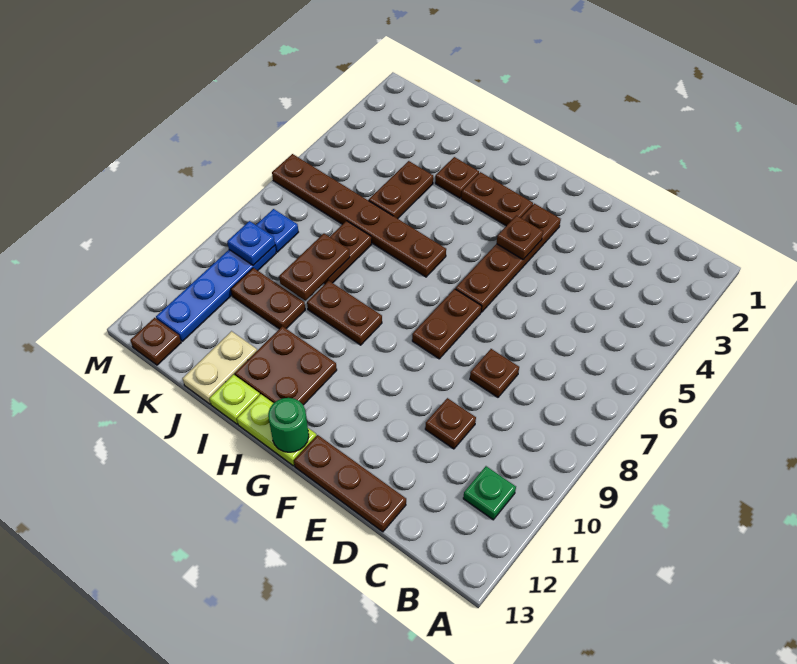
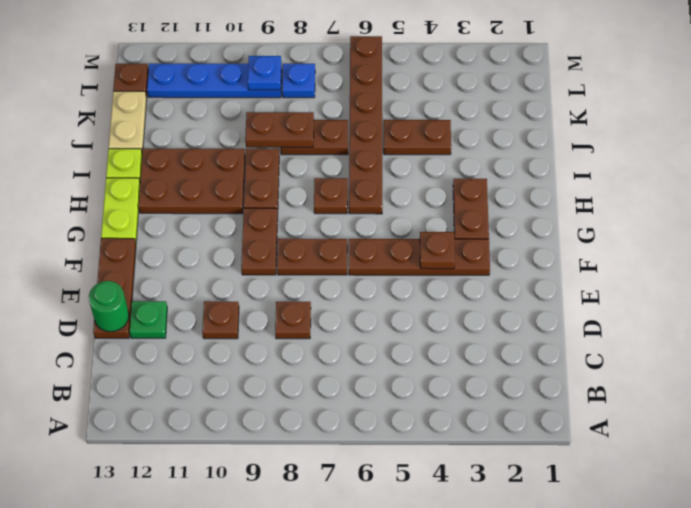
green 1x1 plate [463,466,516,520] -> green 1x1 plate moved to [130,301,167,338]
green 1x1 round brick [268,398,309,452] -> green 1x1 round brick moved to [89,281,129,332]
brown 2x2 plate [235,326,337,405] -> brown 2x3 plate [139,149,245,214]
brown 1x1 plate [435,157,479,198] -> brown 1x1 plate moved to [314,178,348,214]
brown 1x2 plate [231,268,305,329] -> brown 1x2 plate moved to [241,208,278,275]
tan 1x2 plate [182,331,257,404] -> tan 1x2 plate turned to [109,91,147,153]

